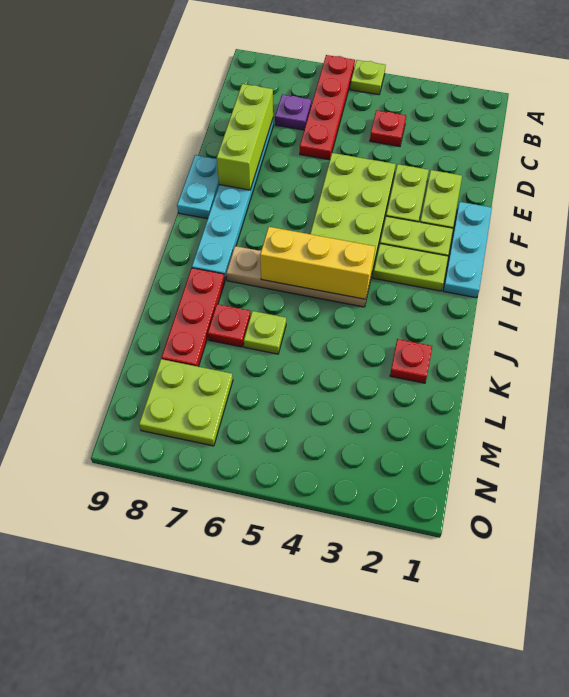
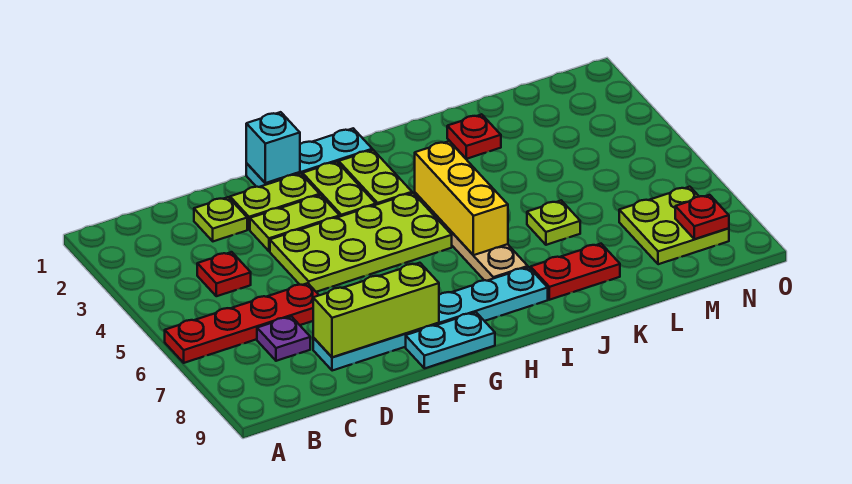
lime 1x1 plate [350,60,386,95] -> lime 1x1 plate moved to [194,197,247,241]
none -> cyan 1x1 brick [246,112,300,183]
red 1x3 plate [161,268,225,367] -> red 1x2 plate [531,244,620,300]
red 1x1 plate [208,304,251,347] -> red 1x1 plate moved to [675,195,729,239]

